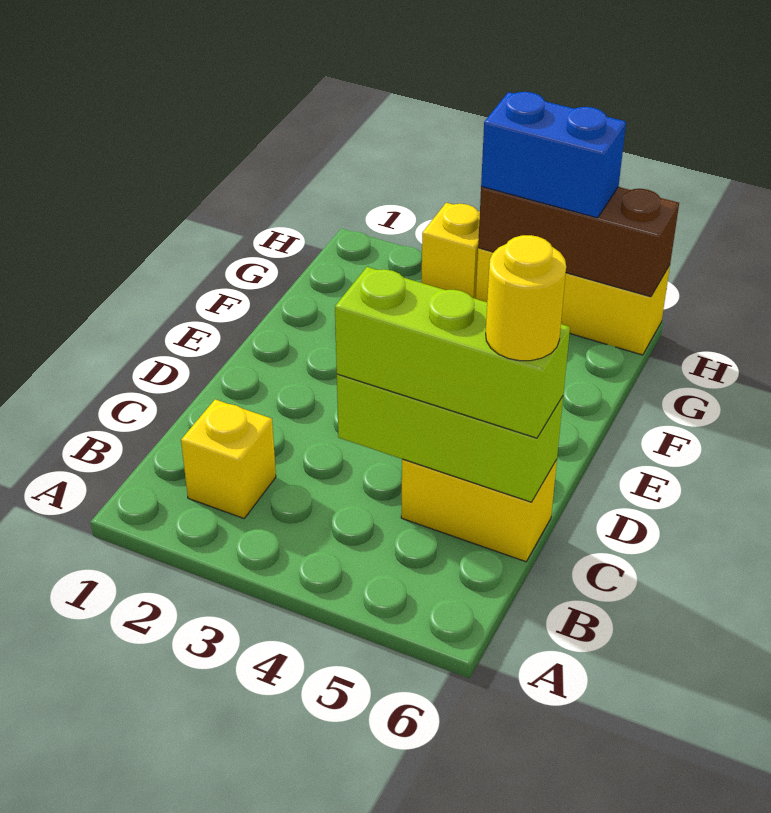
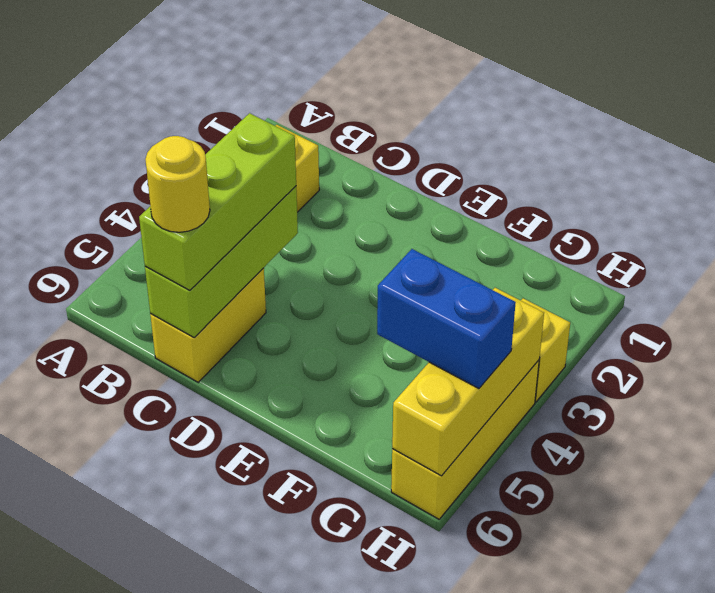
brown 1x3 brick [478,187,679,297] -> yellow 1x3 brick [392,288,544,476]
blue 1x2 brick [481,92,626,218] -> blue 1x2 brick turned to [377,249,516,388]

